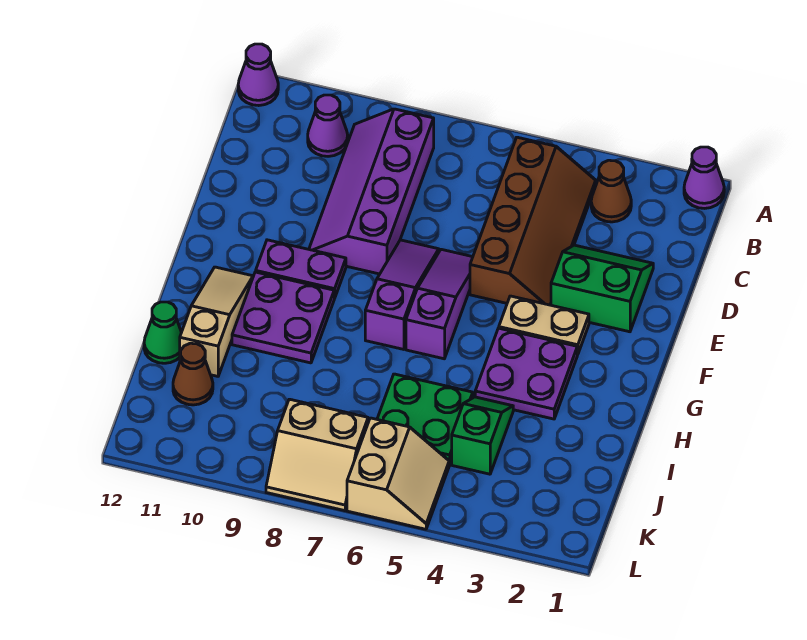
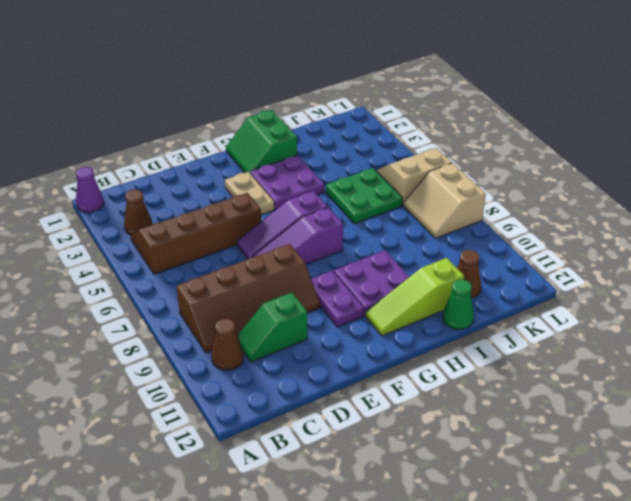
purple 1x1 cone [238,44,278,106] -> none
purple 2x4 slope [309,109,434,274] -> brown 2x4 slope [177,244,320,353]
purple 1x1 cone [308,95,348,156] -> brown 1x1 cone [212,318,243,370]
green 2x2 slope [551,245,653,332] -> green 2x2 slope moved to [226,110,297,173]
tan 1x3 slope [180,267,253,376] -> lime 1x3 slope [366,258,464,336]
green 1x2 slope [452,397,513,474] -> green 1x2 slope moved to [237,293,308,362]
tan 2x2 slope [266,399,368,511] -> tan 2x2 slope turned to [404,163,486,238]

